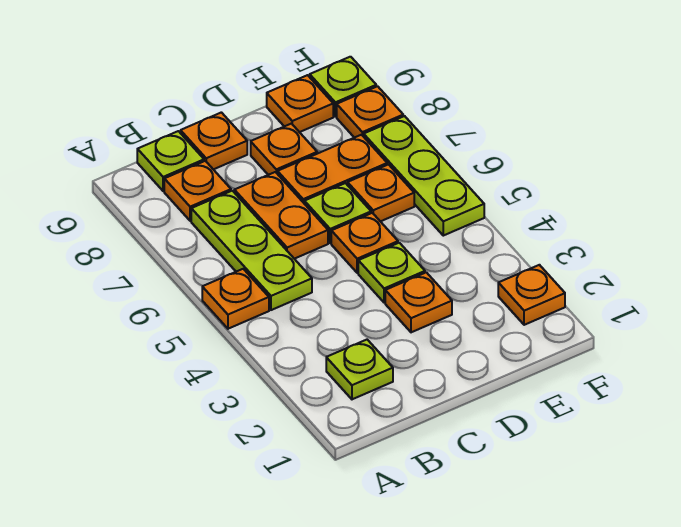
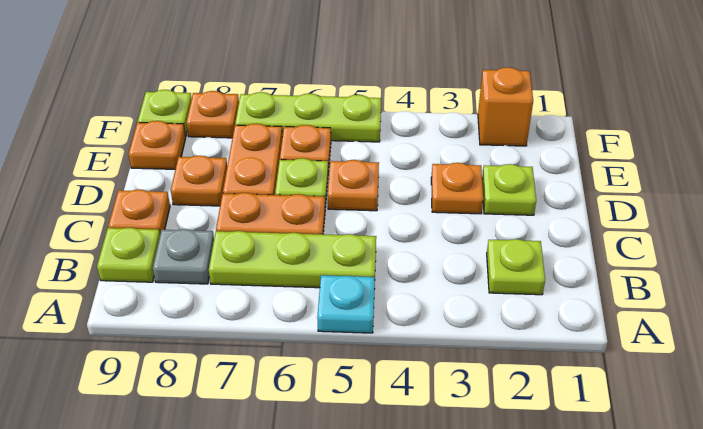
orange 1x1 plate [202,269,269,329] -> cyan 1x1 plate [317,275,375,333]
orange 1x1 plate [164,161,231,221] -> grey 1x1 plate [153,229,214,284]
lime 1x1 plate [358,243,425,303] -> lime 1x1 plate moved to [482,164,536,215]
orange 1x1 plate [498,265,565,325] -> orange 1x1 brick [478,67,533,146]

